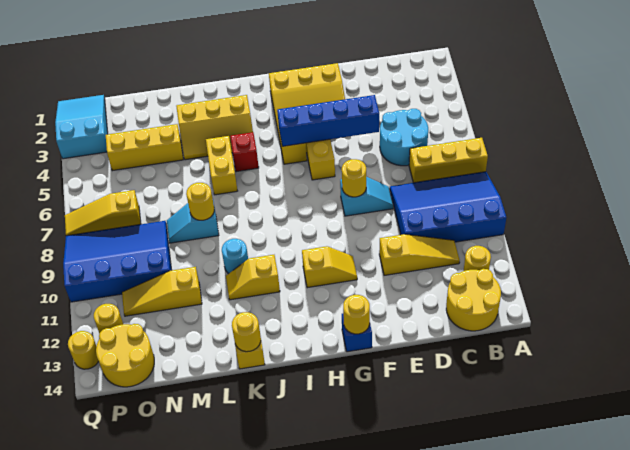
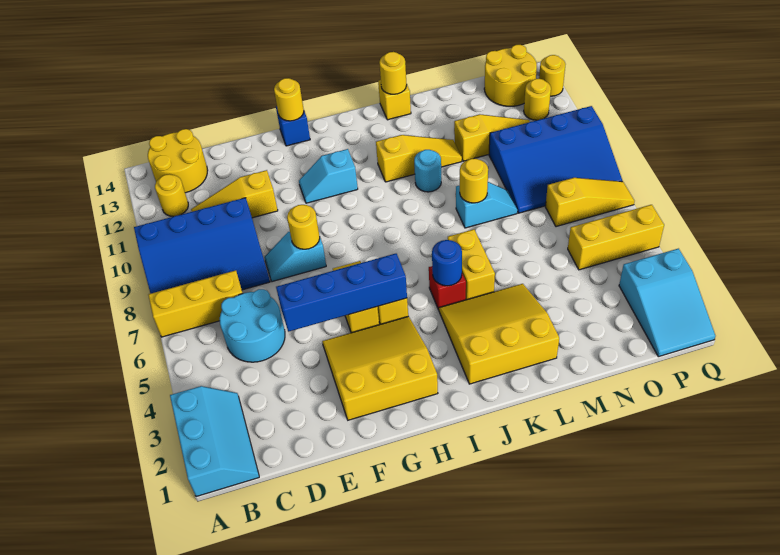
none -> cyan 2x3 slope [170,386,259,497]
yellow 1x2 slope [302,246,357,288] -> cyan 1x2 slope [299,149,358,203]
yellow 2x3 slope [176,95,253,160] -> yellow 3x3 slope [439,284,559,384]
none -> blue 1x1 round brick [432,240,462,286]
yellow 1x2 slope [226,255,280,300] -> yellow 1x3 slope [376,135,462,182]
yellow 1x3 brick [106,124,183,171] -> yellow 1x3 brick moved to [568,205,664,270]

